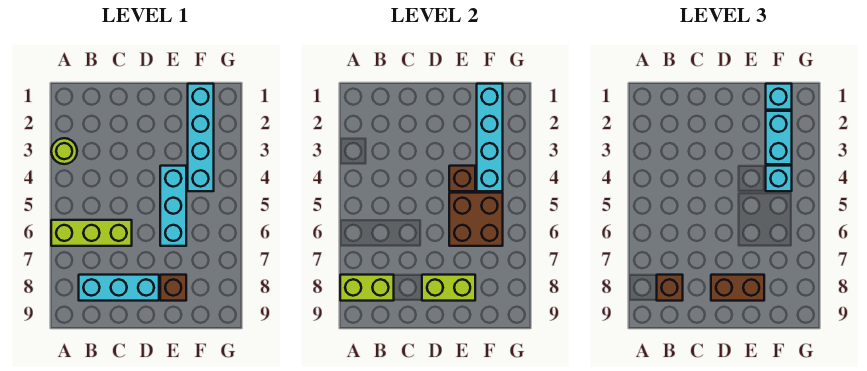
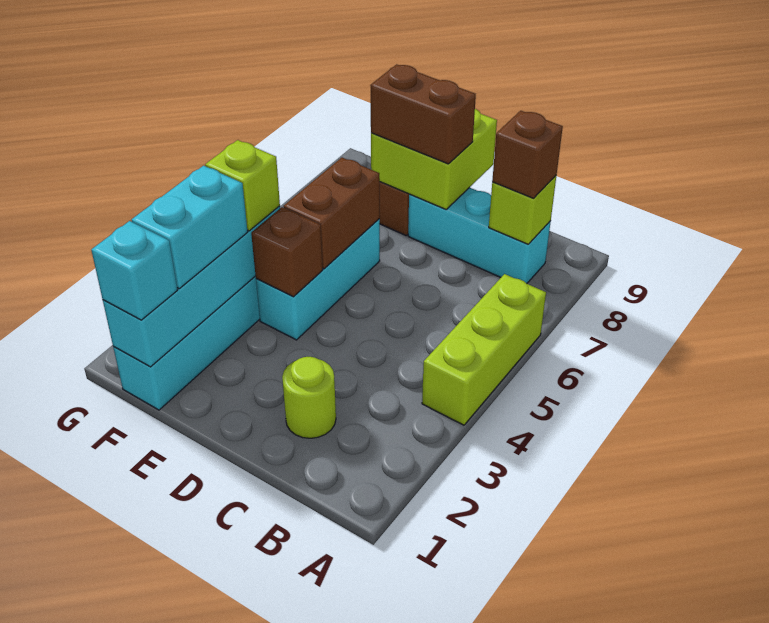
lime 1x1 round brick [51,138,77,164] -> lime 1x1 round brick moved to [282,357,336,438]
lime 1x3 brick [51,220,132,246] -> lime 1x3 brick turned to [422,274,546,425]
lime 1x2 brick [340,275,394,301] -> lime 1x1 brick [489,176,556,244]
lime 1x2 brick [422,275,475,301] -> lime 2x2 brick [371,109,497,209]
brown 2x2 brick [449,193,503,246] -> brown 1x2 brick [283,157,380,269]
cyan 1x1 brick [766,166,792,191] -> lime 1x1 brick [205,140,280,231]

